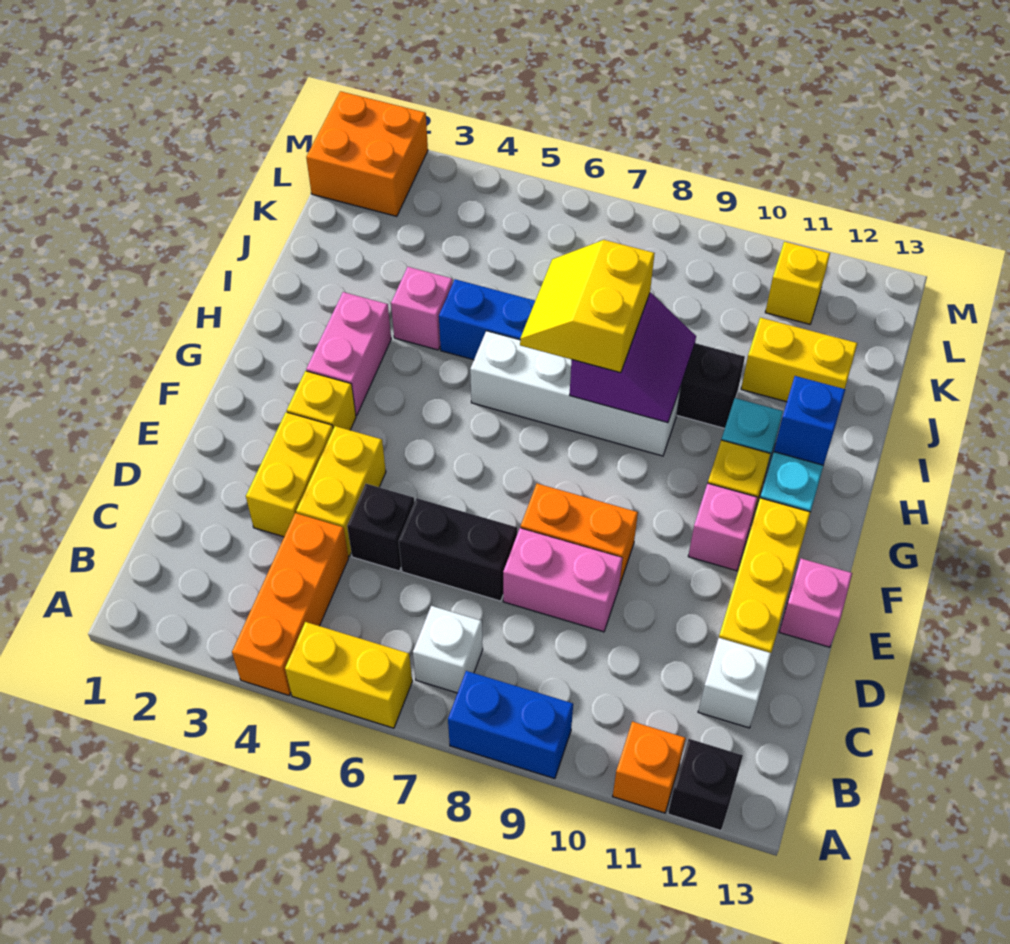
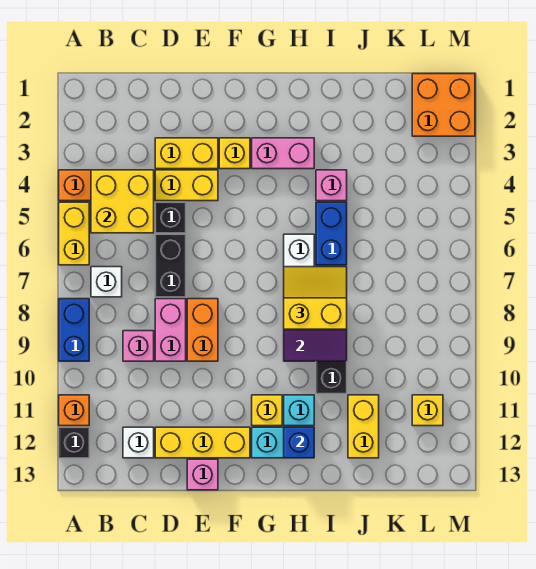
none -> yellow 2x2 brick [91,170,154,233]
pink 1x1 brick [688,483,757,571] -> pink 1x1 brick moved to [123,331,154,361]

